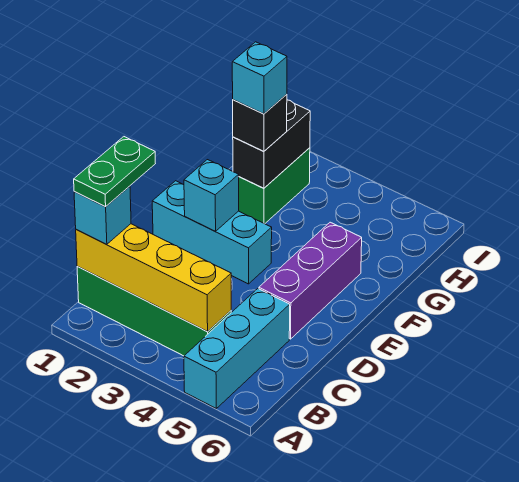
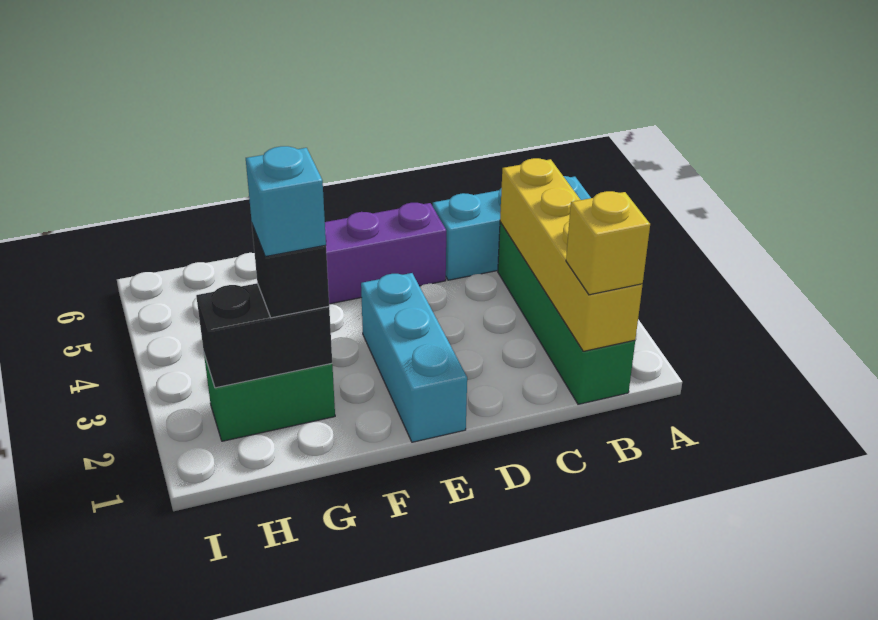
cyan 1x1 brick [74,186,131,245] -> yellow 1x1 brick [566,191,650,295]
green 1x2 plate [74,137,155,207] -> none
cyan 1x1 brick [184,160,239,231] -> none

